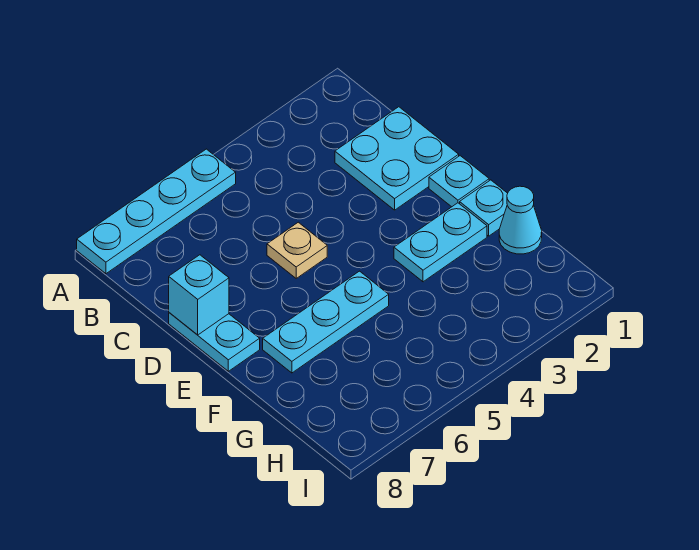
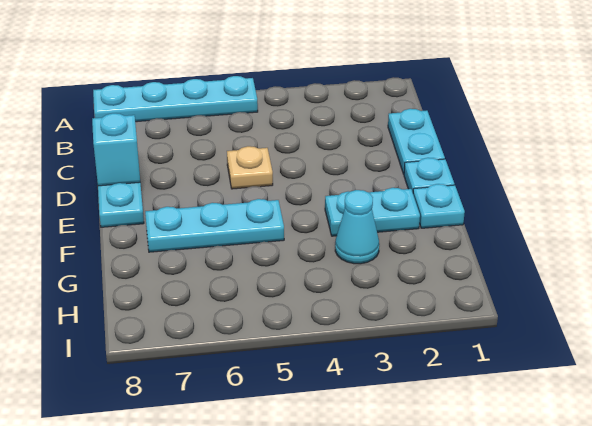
cyan 2x2 plate [335,107,459,210] -> cyan 1x2 plate [388,109,445,174]
cyan 1x1 cone [499,186,542,254] -> cyan 1x1 cone moved to [335,190,379,264]

